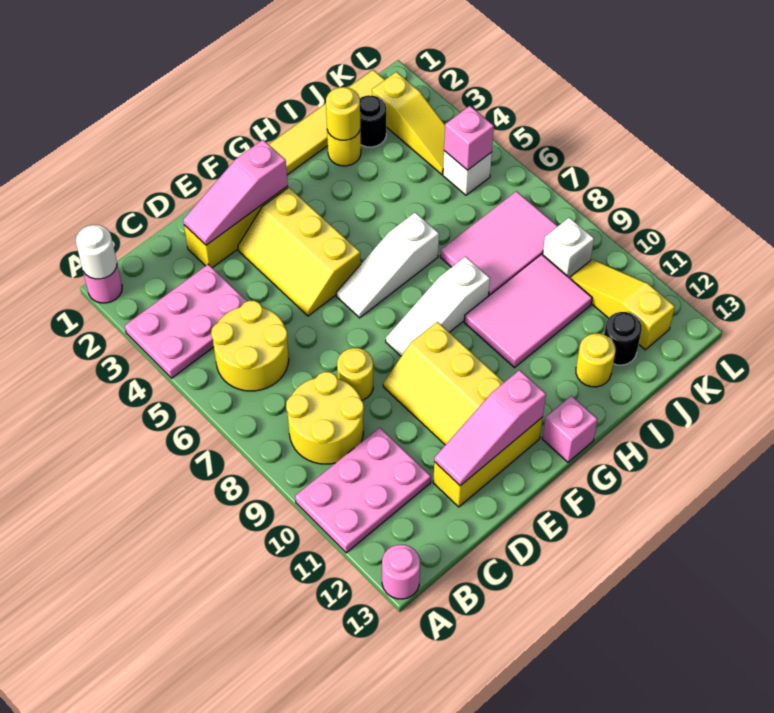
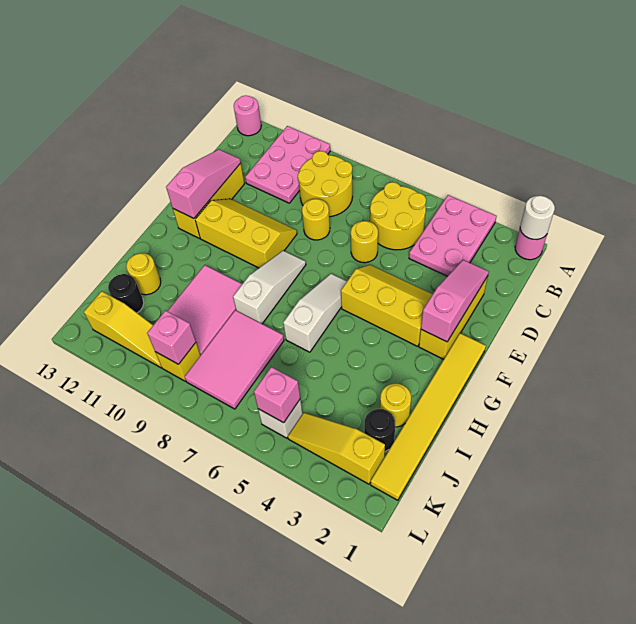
pink 1x1 brick [542,396,598,462] -> pink 1x1 brick moved to [147,311,196,364]
yellow 1x1 round brick [326,87,360,140] -> yellow 1x1 round brick moved to [351,221,378,263]
white 1x1 brick [543,217,594,277] -> yellow 1x1 brick [155,343,201,381]

